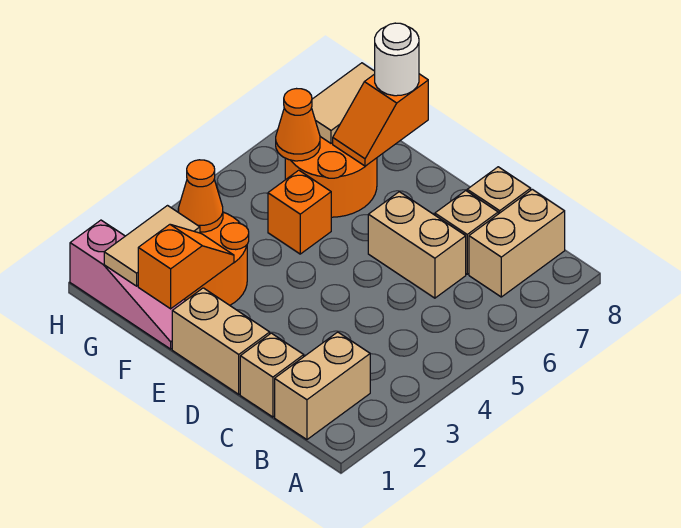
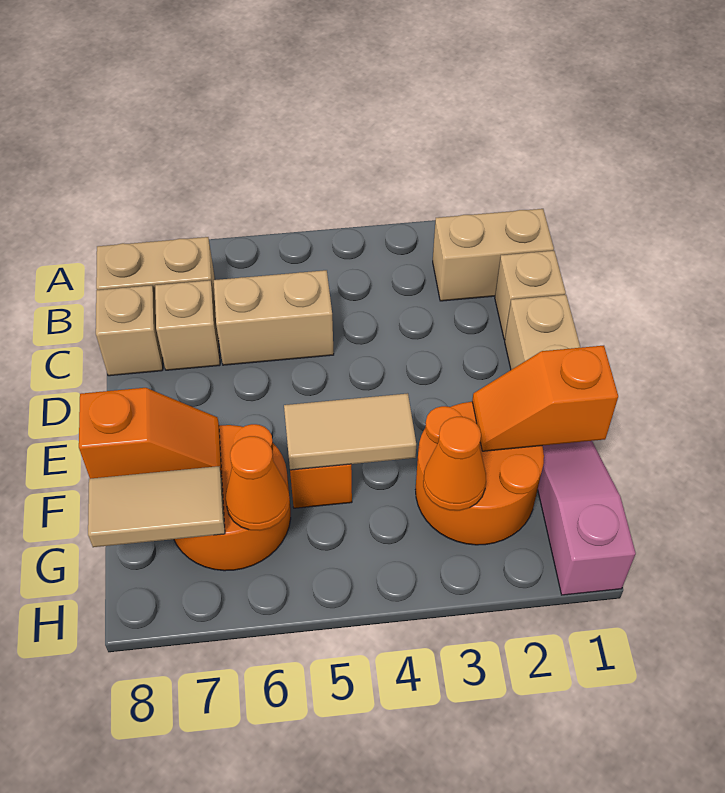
tan 1x2 brick [368,192,466,298] -> tan 1x2 brick turned to [214,270,334,365]
white 1x1 round brick [375,23,419,96] -> none
tan 1x2 tile [104,206,200,286] -> tan 1x2 tile moved to [284,393,416,470]

